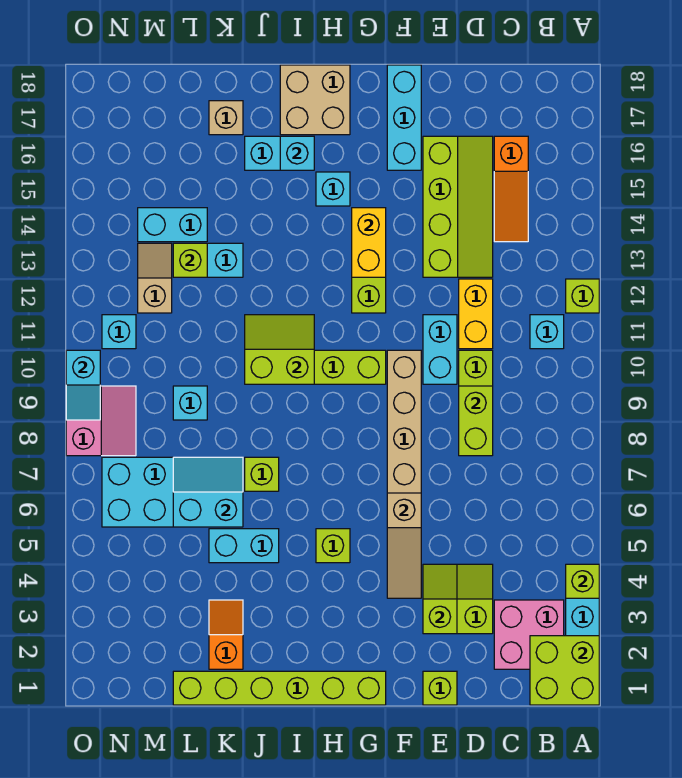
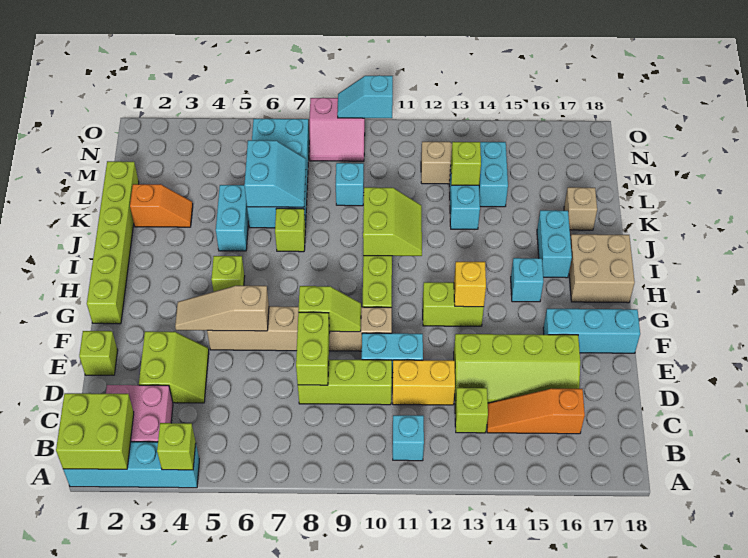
lime 1x1 brick [566,279,599,313] -> lime 1x1 brick moved to [455,388,488,433]
lime 1x2 brick [459,386,493,456] -> lime 1x2 brick turned to [296,312,330,385]
lime 1x2 slope [423,564,457,634] -> lime 1x2 slope moved to [298,286,361,332]
yellow 1x2 brick [352,208,386,277] -> yellow 1x1 brick [454,262,486,307]
cyan 1x1 brick [280,136,314,170] -> none
cyan 1x1 brick [102,315,136,349] -> none

